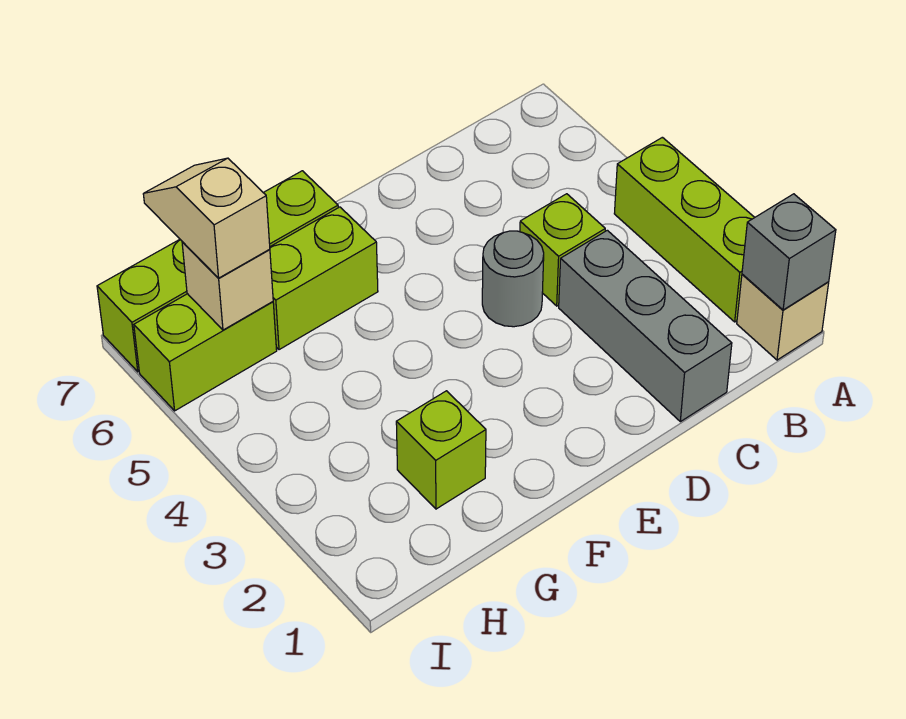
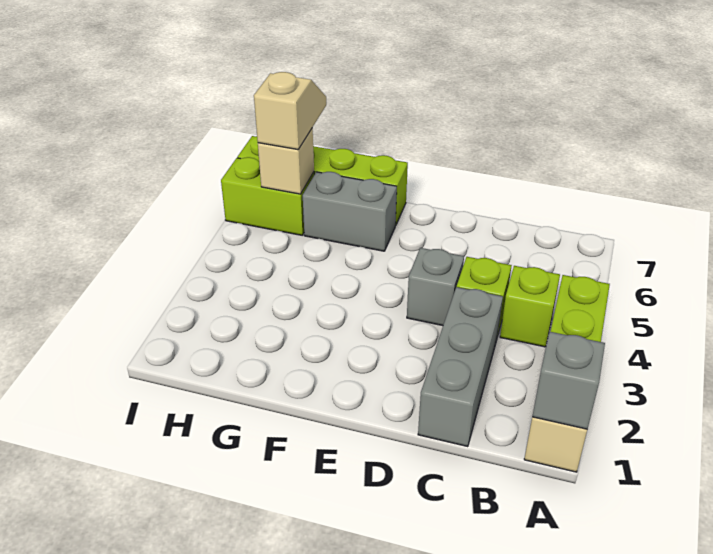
grey 1x1 round brick [482,231,544,327] -> grey 1x1 brick [407,248,464,326]
lime 1x2 brick [270,207,378,350] -> grey 1x2 brick [303,172,397,251]
lime 1x1 brick [396,391,486,509] -> lime 1x1 brick moved to [500,266,560,347]

